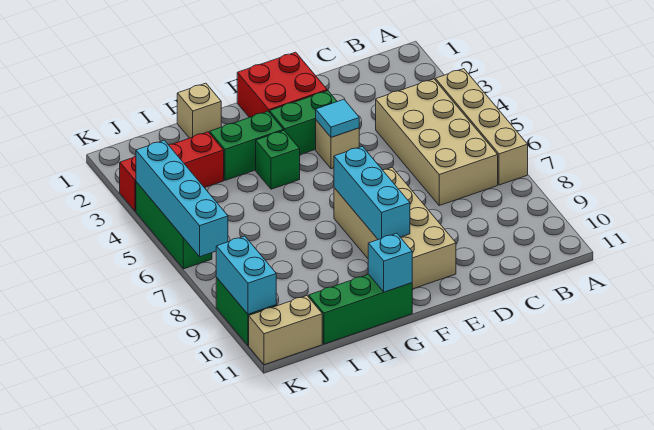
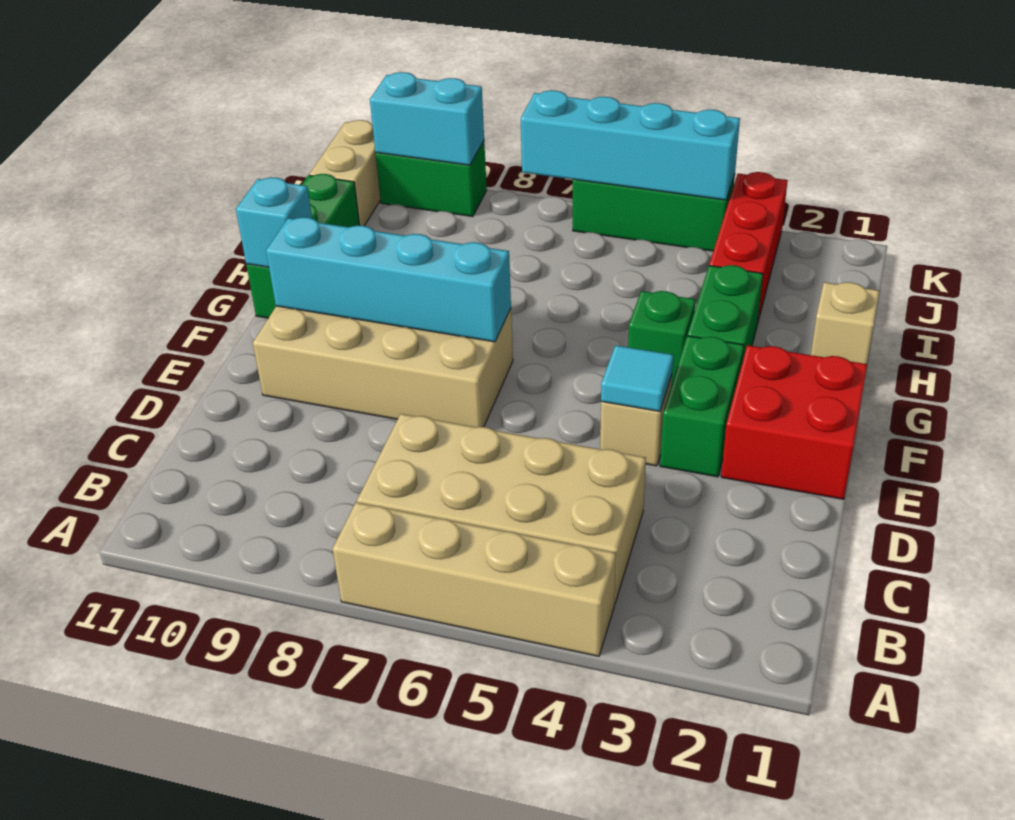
cyan 1x3 brick [334,146,410,240] -> cyan 1x4 brick [266,217,511,342]

